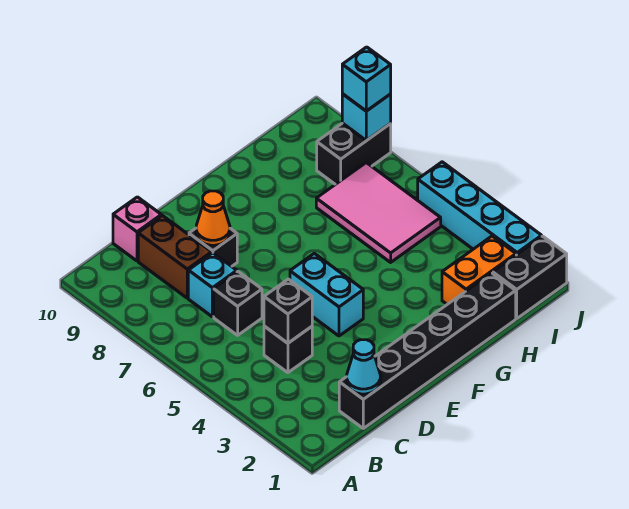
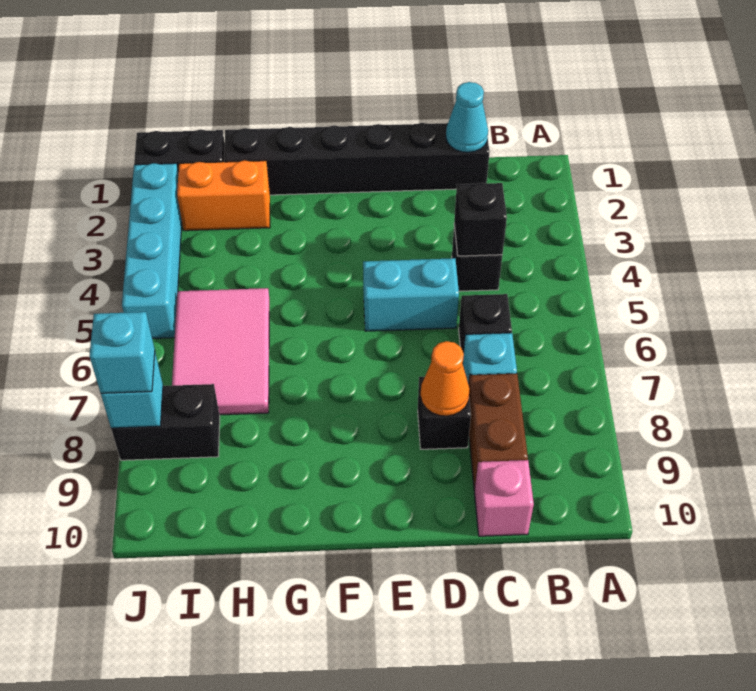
cyan 1x2 brick [290,253,363,336] -> cyan 1x2 brick turned to [363,258,459,331]

